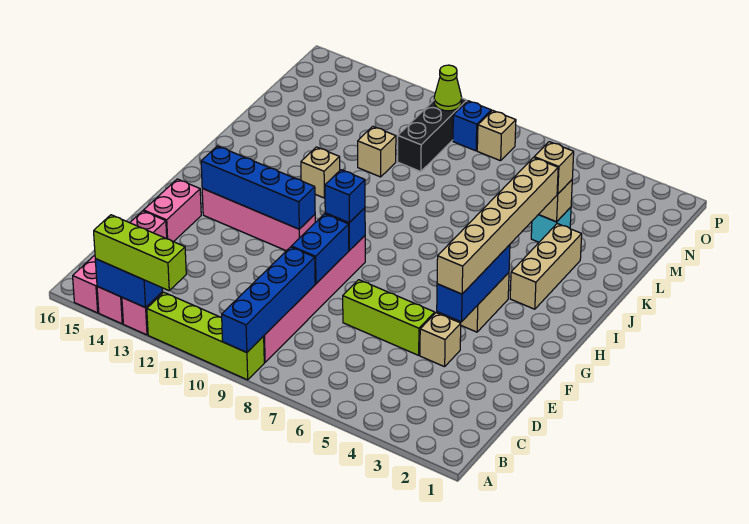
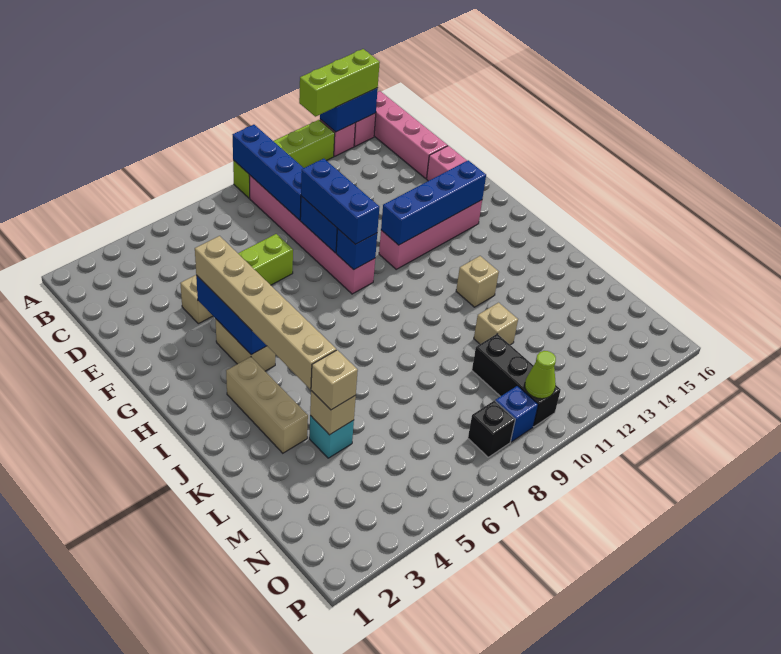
blue 1x1 brick [325,170,365,223] -> blue 1x3 brick [301,159,379,244]
tan 1x1 brick [477,110,516,161] -> black 1x1 brick [468,401,515,457]

